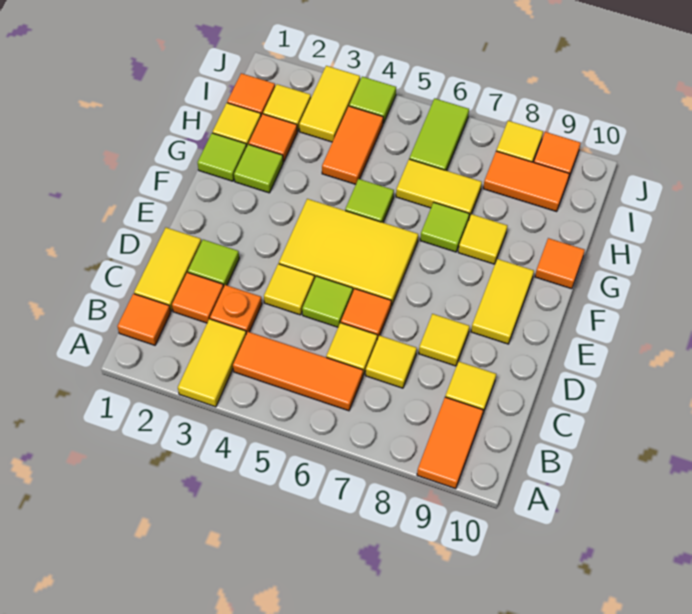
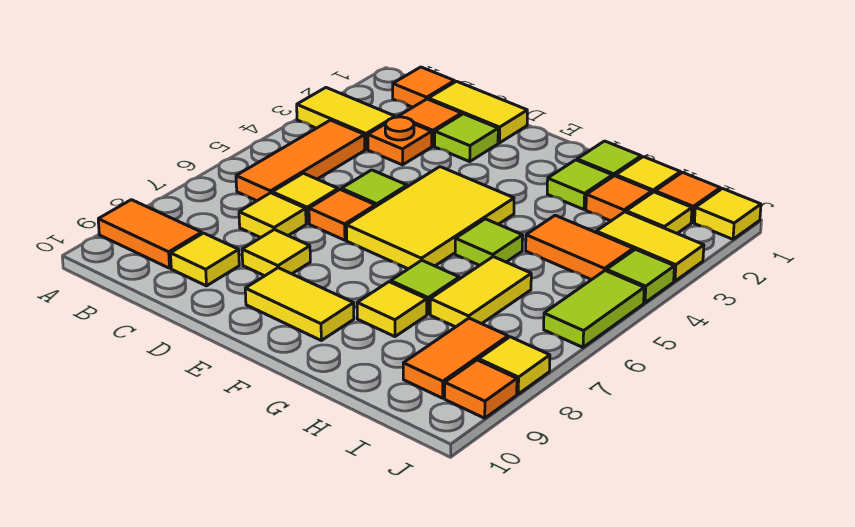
yellow 1x1 tile [264,264,314,315] -> yellow 1x1 tile moved to [694,189,761,239]
orange 1x1 tile [535,238,585,289] -> none
lime 1x2 tile [409,98,469,171] -> lime 1x2 tile turned to [544,271,644,347]

